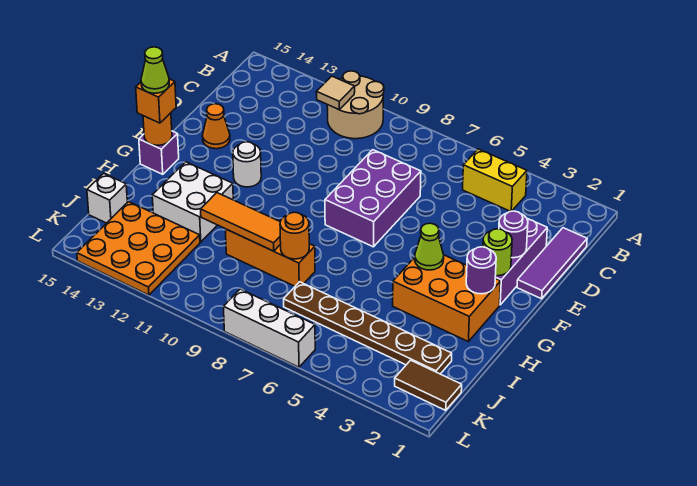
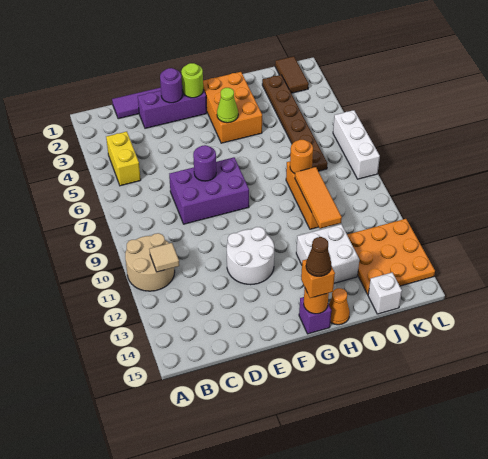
orange 1x1 cone [203,104,230,149] -> orange 1x1 cone moved to [329,288,350,325]
white 1x1 round brick [233,142,261,187] -> white 2x2 round brick [227,227,274,285]
purple 1x1 round brick [466,247,496,294] -> purple 1x1 round brick moved to [193,145,216,181]
lime 1x1 cone [141,47,169,93] -> brown 1x1 cone [306,237,331,276]

